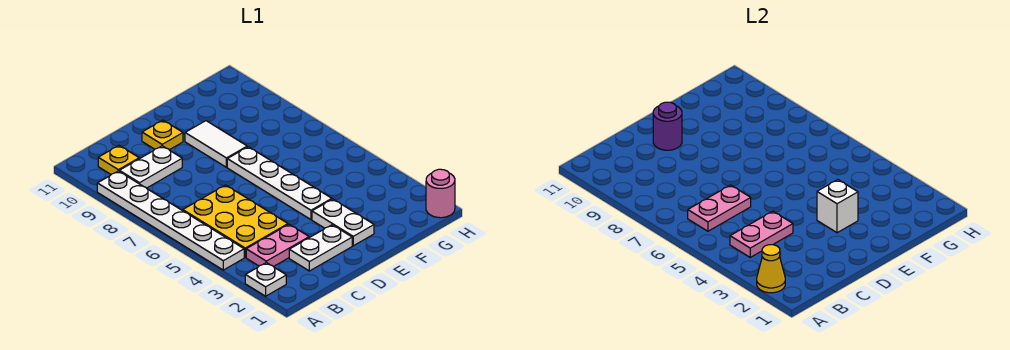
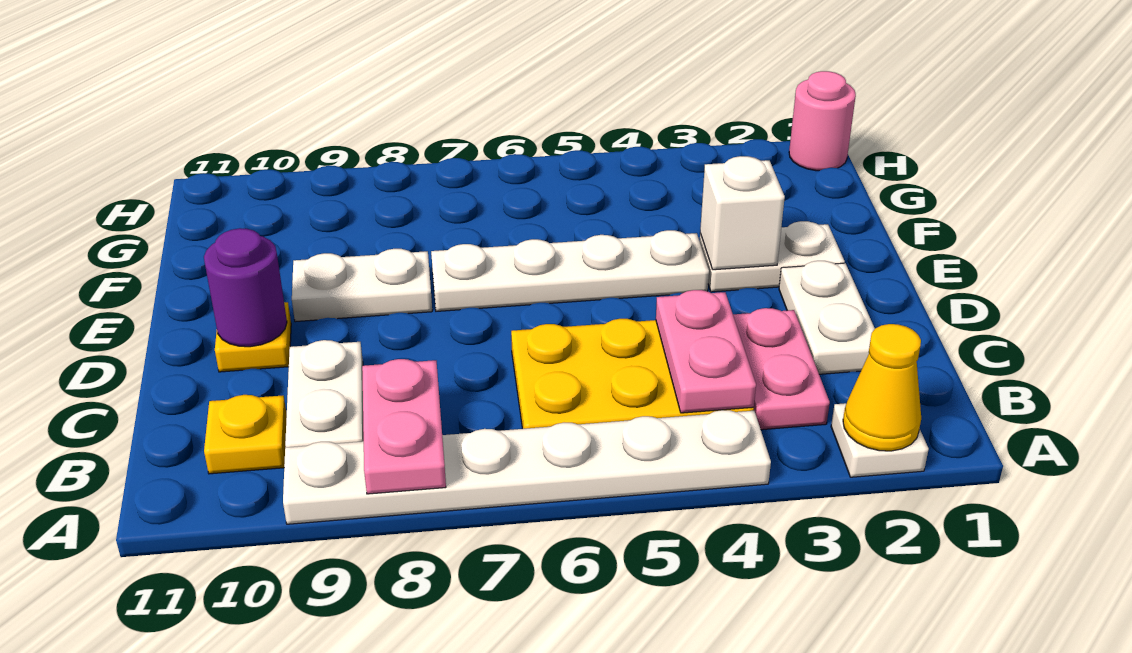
pink 1x2 plate [688,185,751,231] -> pink 1x2 plate moved to [362,359,446,494]
white 1x2 tile [185,121,247,167] -> white 1x2 plate [292,249,432,322]

